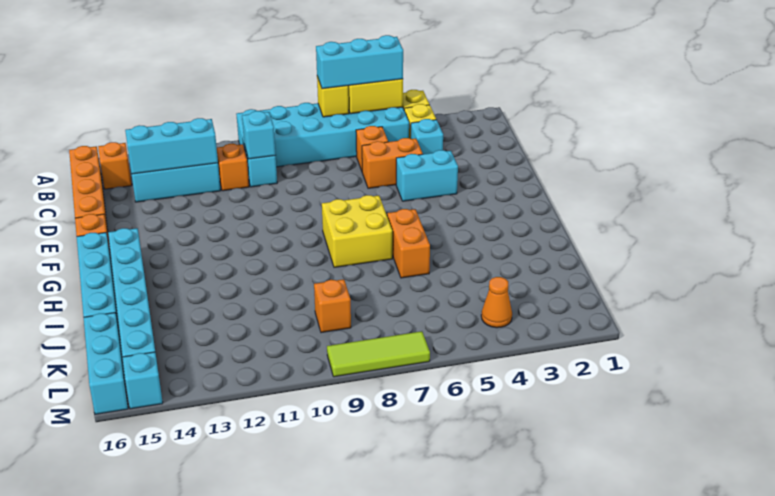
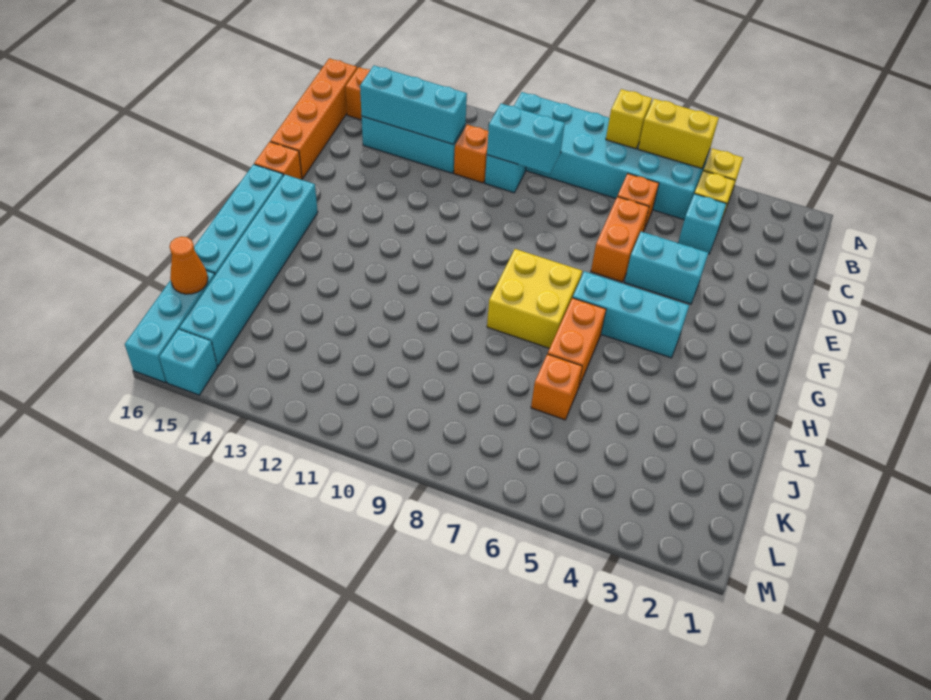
cyan 1x3 brick [316,35,403,89] -> cyan 1x3 brick moved to [573,271,689,358]
cyan 1x1 brick [242,111,276,159] -> cyan 1x2 brick [487,104,565,174]
orange 1x2 brick [362,138,423,188] -> orange 1x2 brick turned to [591,197,649,282]
orange 1x1 brick [314,279,351,333] -> orange 1x1 brick moved to [531,354,582,420]
orange 1x1 cone [481,277,512,328] -> orange 1x1 cone moved to [169,237,208,294]
lime 1x3 tile [327,331,430,377] -> none

